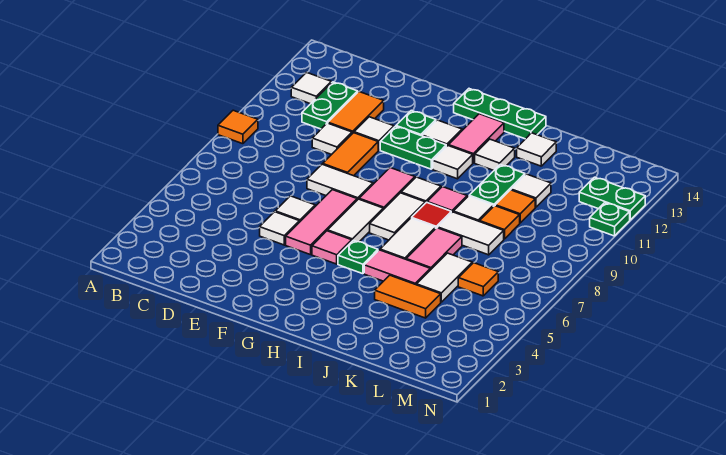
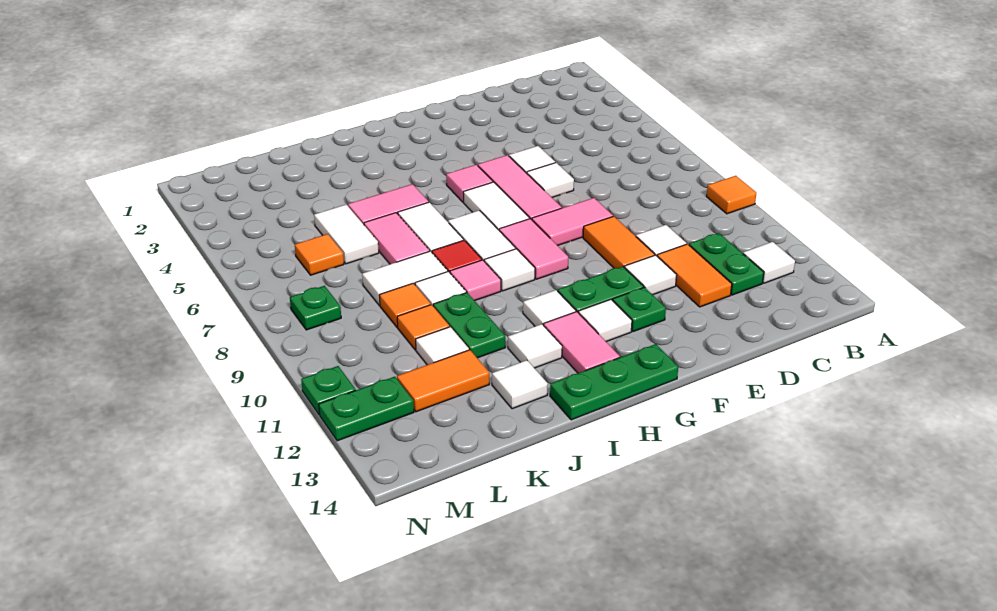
white 1x2 tile [307,164,373,200] -> pink 1x2 tile [532,198,613,246]
green 1x1 plate [338,240,378,274] -> green 1x1 plate moved to [290,286,341,330]
orange 1x2 tile [375,275,441,318] -> orange 1x2 tile moved to [397,350,489,412]

